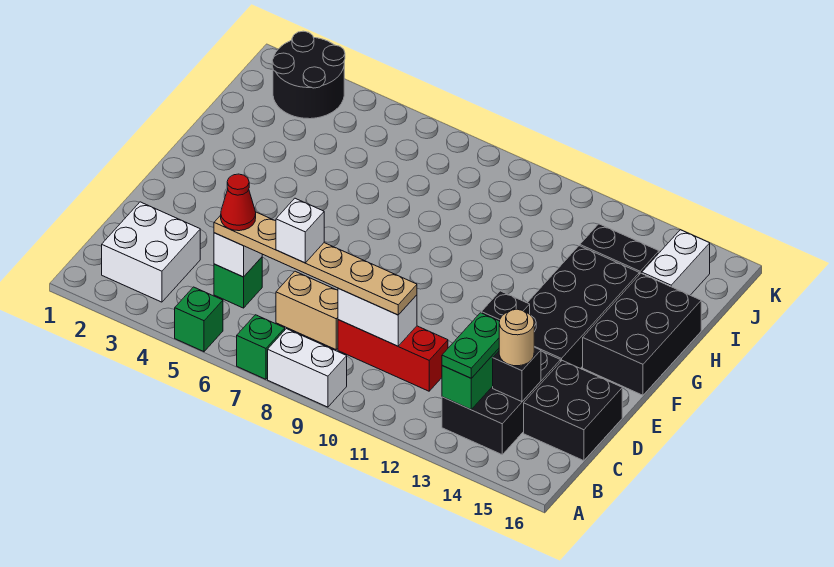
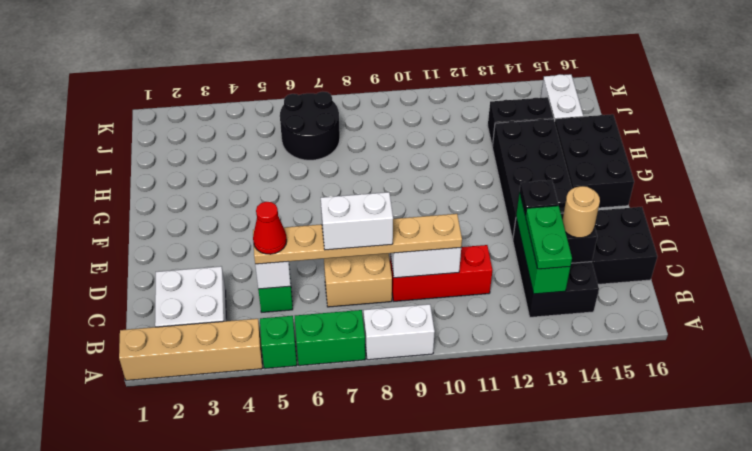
none -> tan 1x4 brick [119,319,262,381]
green 1x1 brick [237,315,285,379] -> green 1x2 brick [295,310,365,366]
white 1x1 brick [276,198,324,263] -> white 1x2 brick [321,192,393,250]
black 2x2 round brick [272,31,345,119] -> black 2x2 round brick moved to [280,92,340,160]

